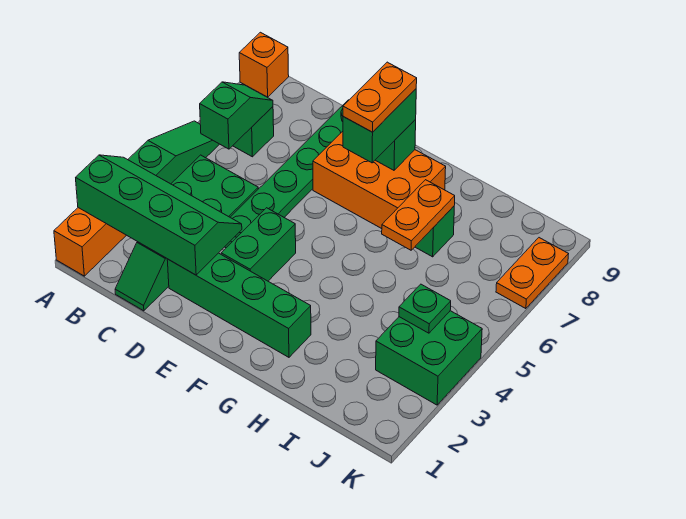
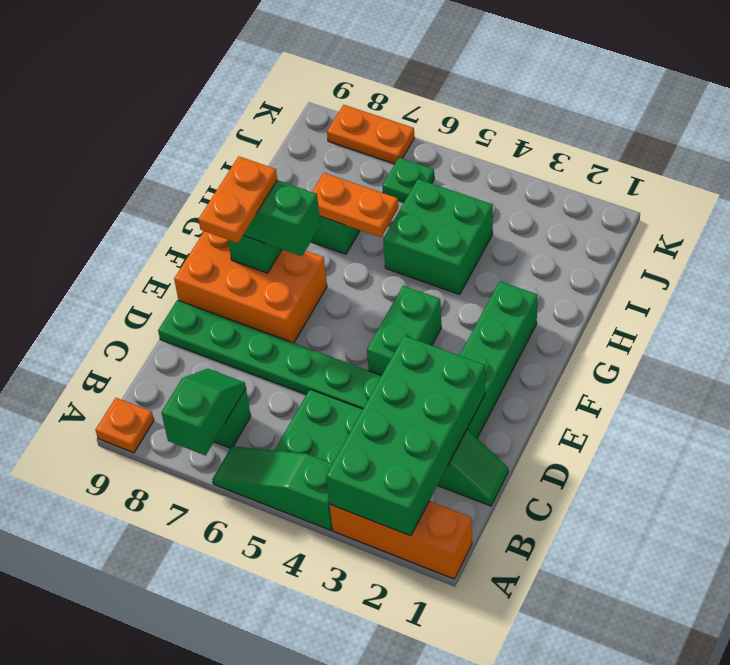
green 2x4 slope [76,155,242,275] -> green 2x4 brick [326,336,485,536]
orange 1x1 brick [239,32,289,97] -> orange 1x1 plate [95,398,154,453]
green 1x2 slope [200,82,273,149] -> green 1x2 slope turned to [161,369,246,456]
green 1x2 brick [221,208,296,281] -> green 1x2 brick turned to [367,286,441,375]
orange 2x3 brick [313,131,446,229] -> orange 2x3 brick turned to [174,231,327,343]
orange 1x2 plate [343,62,417,132] -> orange 1x2 plate turned to [198,156,277,243]
green 2x2 brick [376,311,482,405] -> green 2x2 brick moved to [383,179,493,295]
green 1x1 plate [399,284,451,333] -> green 1x1 plate moved to [382,158,434,202]

